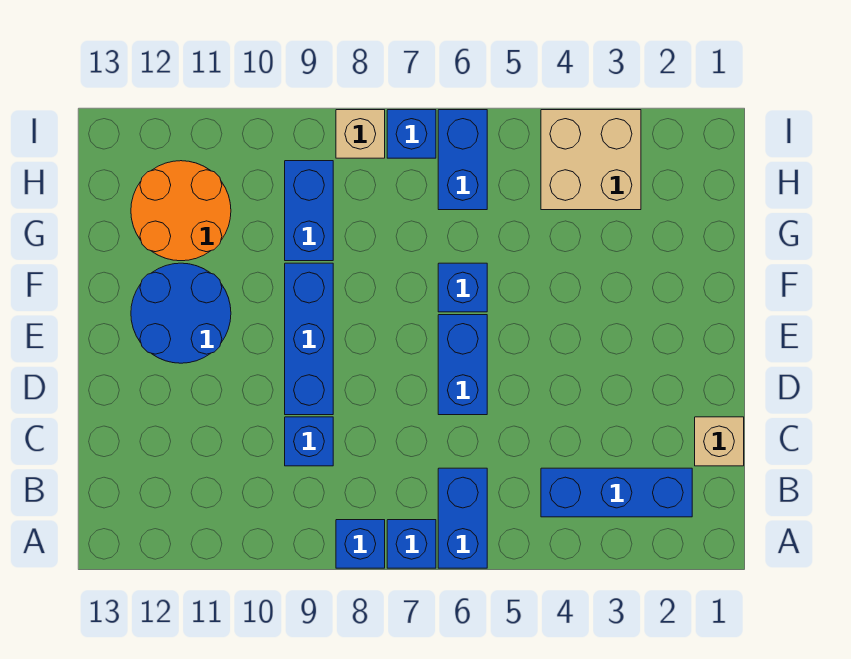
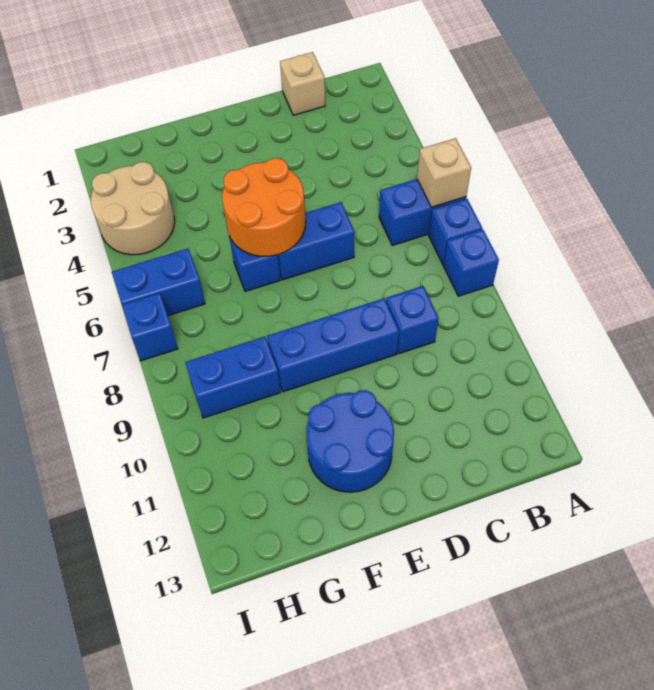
blue 1x3 brick [541,468,692,517] -> none
orange 2x2 round brick [131,161,231,261] -> orange 2x2 round brick moved to [222,158,306,256]
tan 2x2 brick [541,110,641,210] -> tan 2x2 round brick [91,162,175,255]
tan 1x1 brick [336,110,385,158] -> tan 1x1 brick moved to [417,138,471,207]

